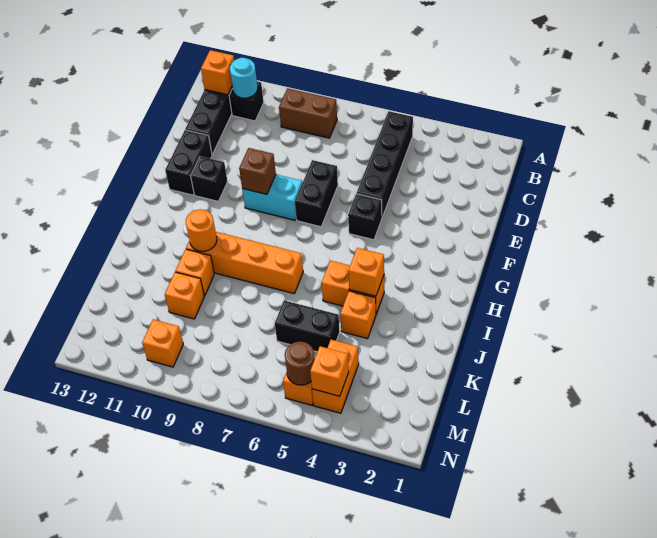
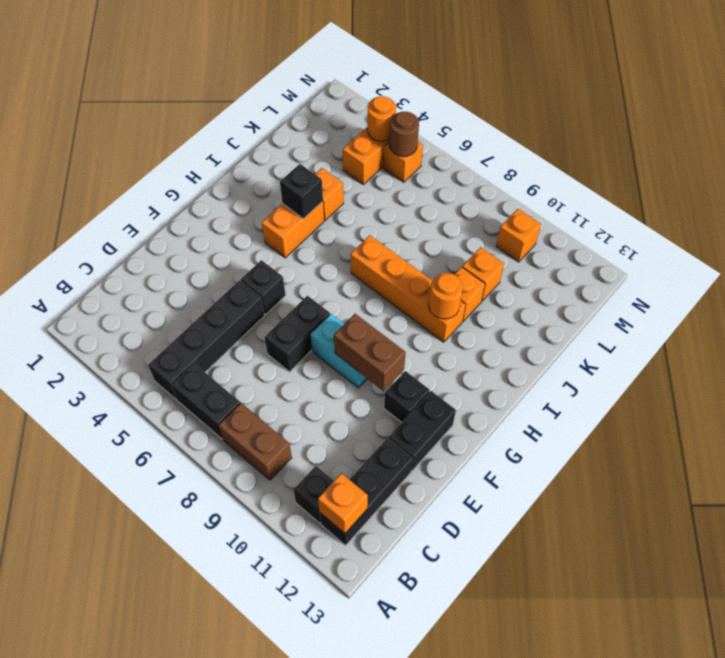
cyan 1x1 round brick [230,58,258,98] -> none
brown 1x1 brick [239,148,276,194] -> brown 1x2 brick [334,314,406,391]
orange 1x2 brick [322,261,384,314] -> orange 1x2 brick turned to [262,202,324,258]
orange 1x1 brick [348,248,384,296] -> black 1x1 brick [280,164,323,219]
black 1x2 brick [275,300,340,352] -> black 1x2 brick moved to [171,363,240,439]
orange 1x1 brick [310,346,349,396] -> orange 1x1 round brick [367,96,396,141]

